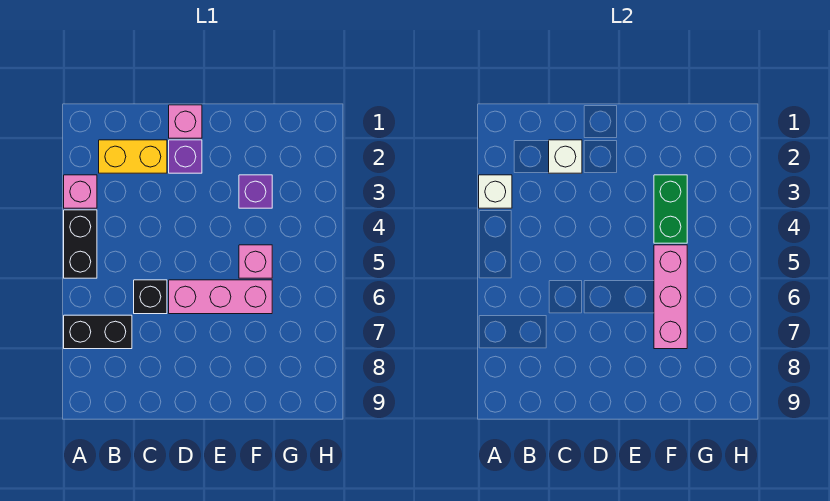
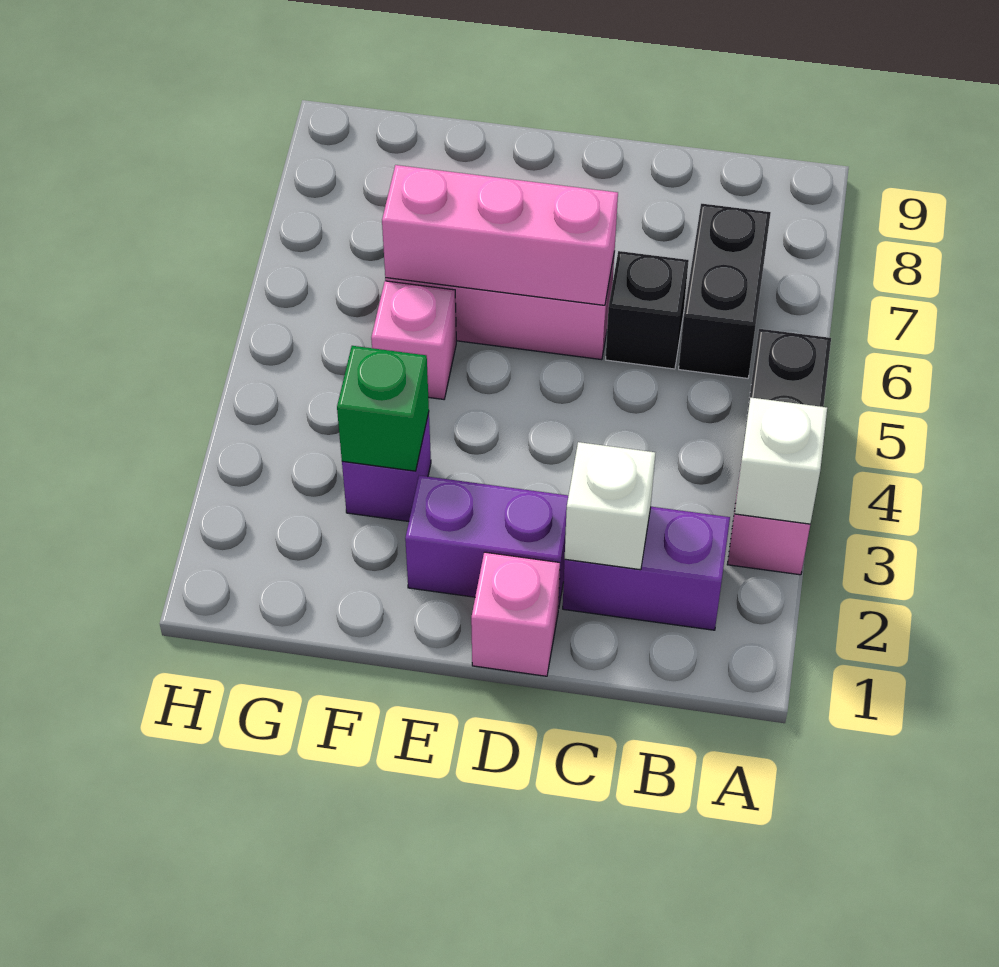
black 1x2 brick [64,315,132,349] -> black 1x2 brick turned to [679,204,771,378]
yellow 1x2 brick [99,140,167,173] -> purple 1x2 brick [563,507,730,630]
purple 1x1 brick [169,140,202,173] -> purple 1x2 brick [405,475,569,609]
green 1x2 brick [654,175,687,243] -> green 1x1 brick [337,346,429,471]
pink 1x3 brick [654,245,687,349] -> pink 1x3 brick turned to [382,165,618,305]

